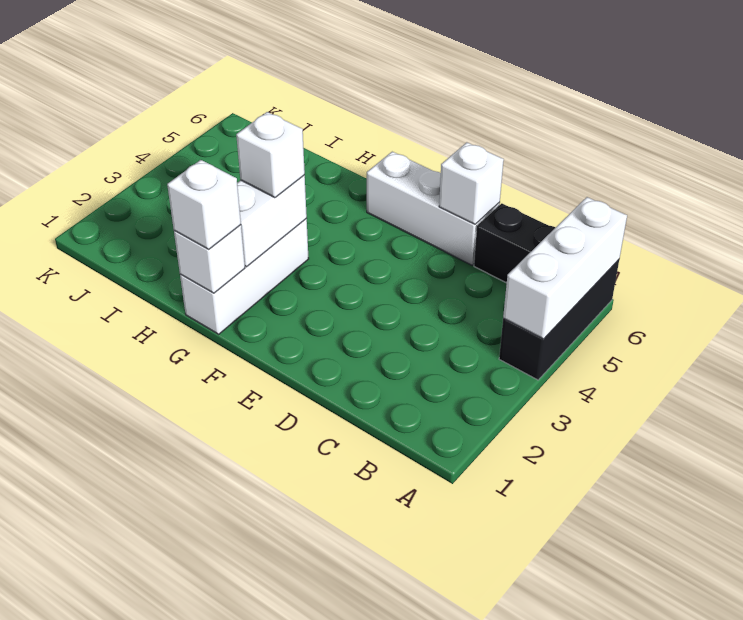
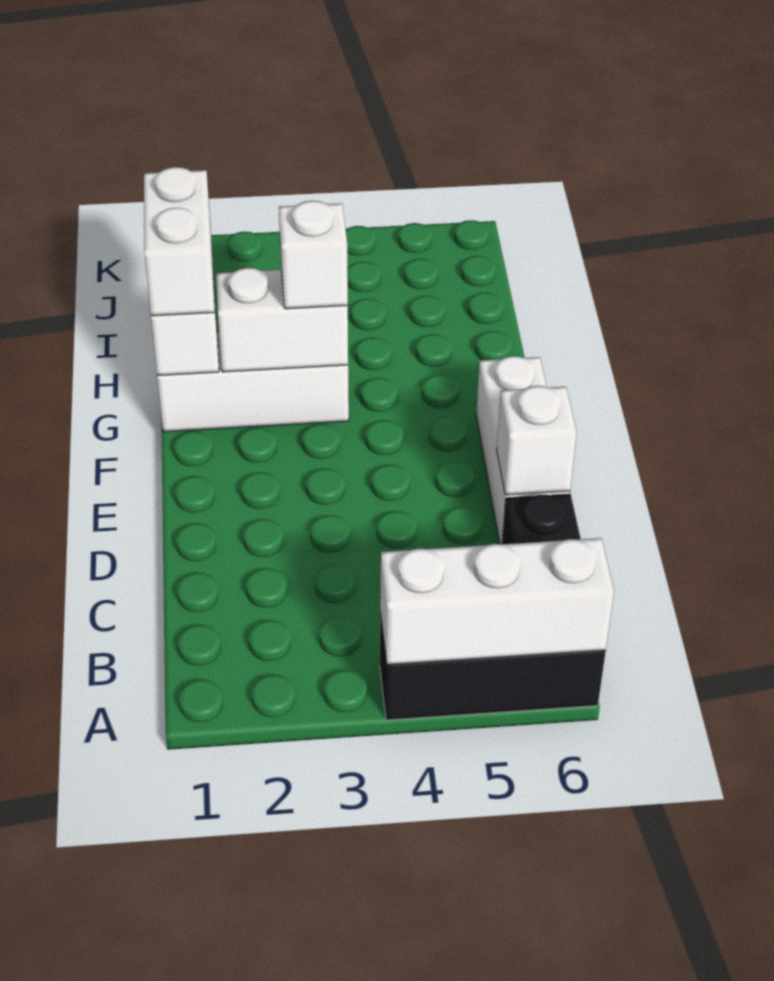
white 1x1 brick [167,160,241,249] -> white 1x2 brick [144,167,215,316]

